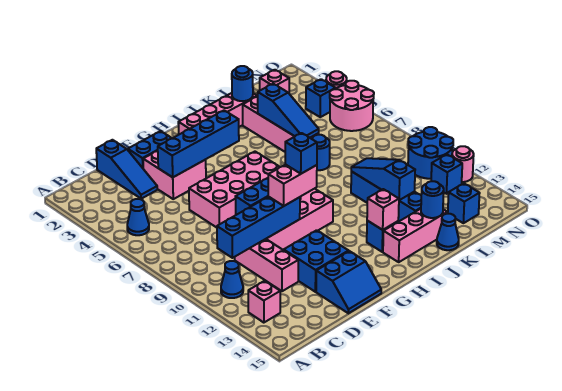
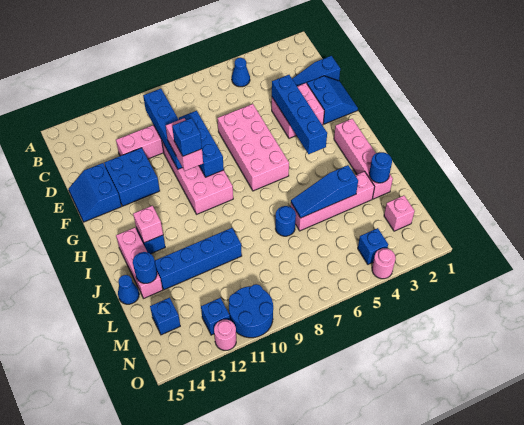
blue 1x1 cone [221,261,243,298] -> none
pink 1x1 brick [248,281,280,323] -> none
blue 1x3 slope [351,158,415,200] -> none
pink 2x2 round brick [330,81,374,131] -> none

